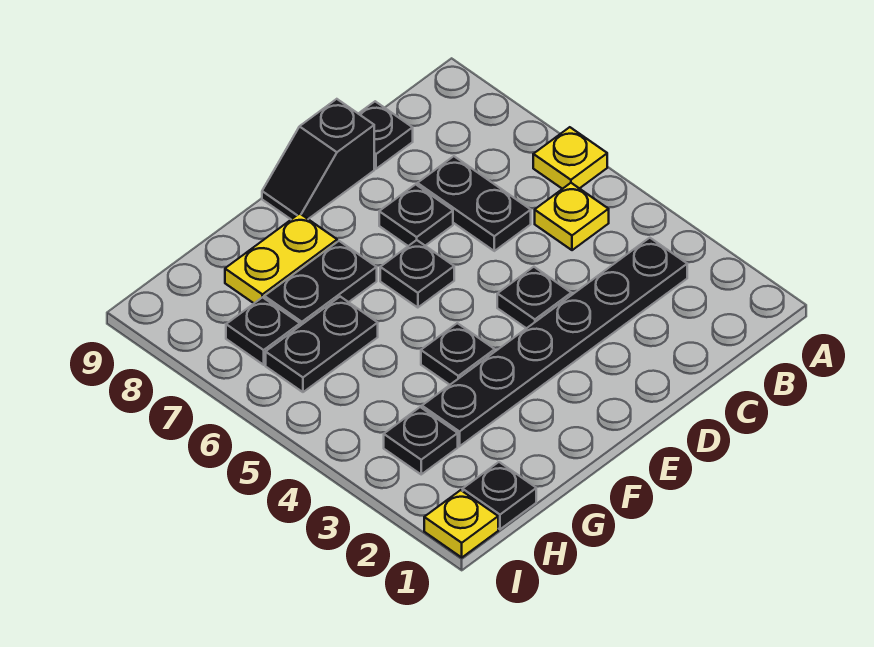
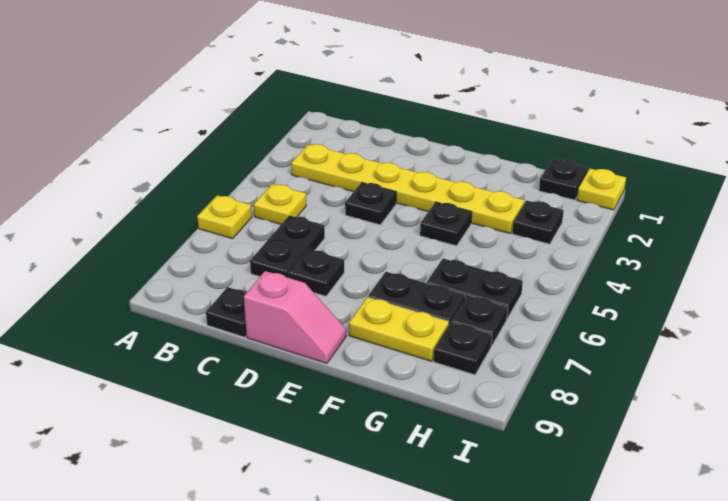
black 1x6 plate [422,238,687,446] -> yellow 1x6 plate [291,144,525,233]
black 1x2 slope [262,99,374,219] -> pink 1x2 slope [244,271,346,363]
black 1x1 plate [380,240,454,308] -> black 1x1 plate moved to [434,322,492,375]

